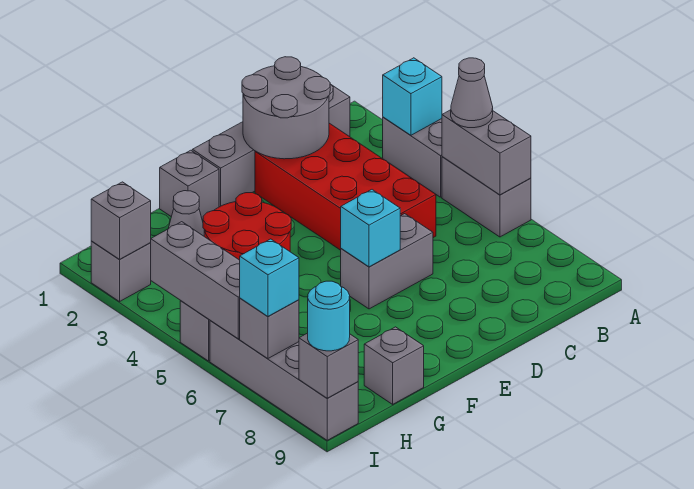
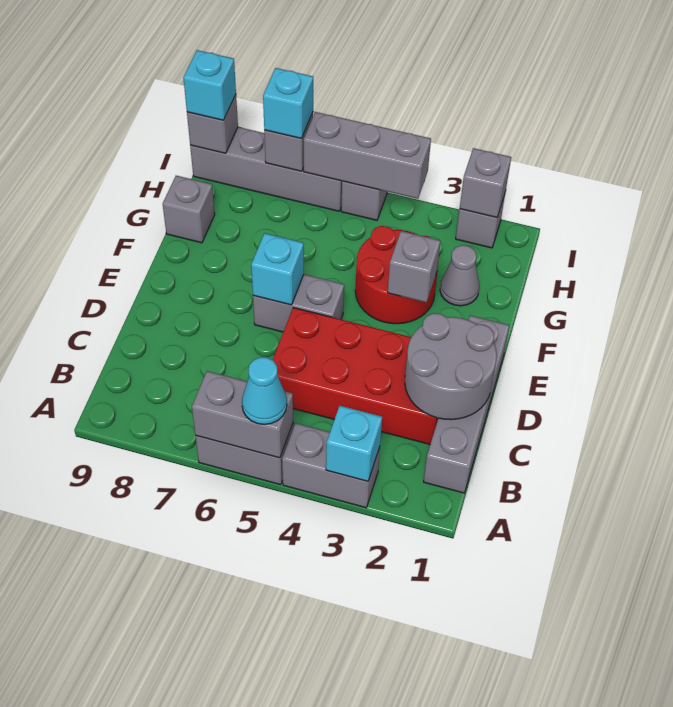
grey 1x1 cone [451,58,493,128] -> cyan 1x1 cone [242,357,287,424]
grey 1x2 brick [341,214,433,309] -> grey 1x2 brick turned to [253,274,344,332]
grey 1x1 brick [160,150,219,220] -> grey 1x1 brick moved to [388,231,440,302]
cyan 1x1 round brick [308,281,350,351] -> cyan 1x1 brick [183,50,236,120]

